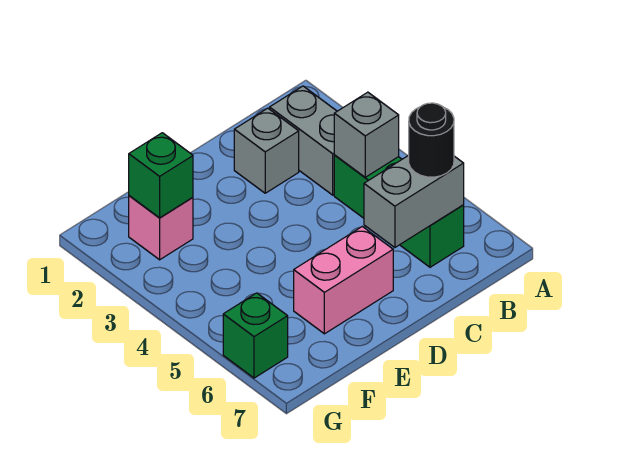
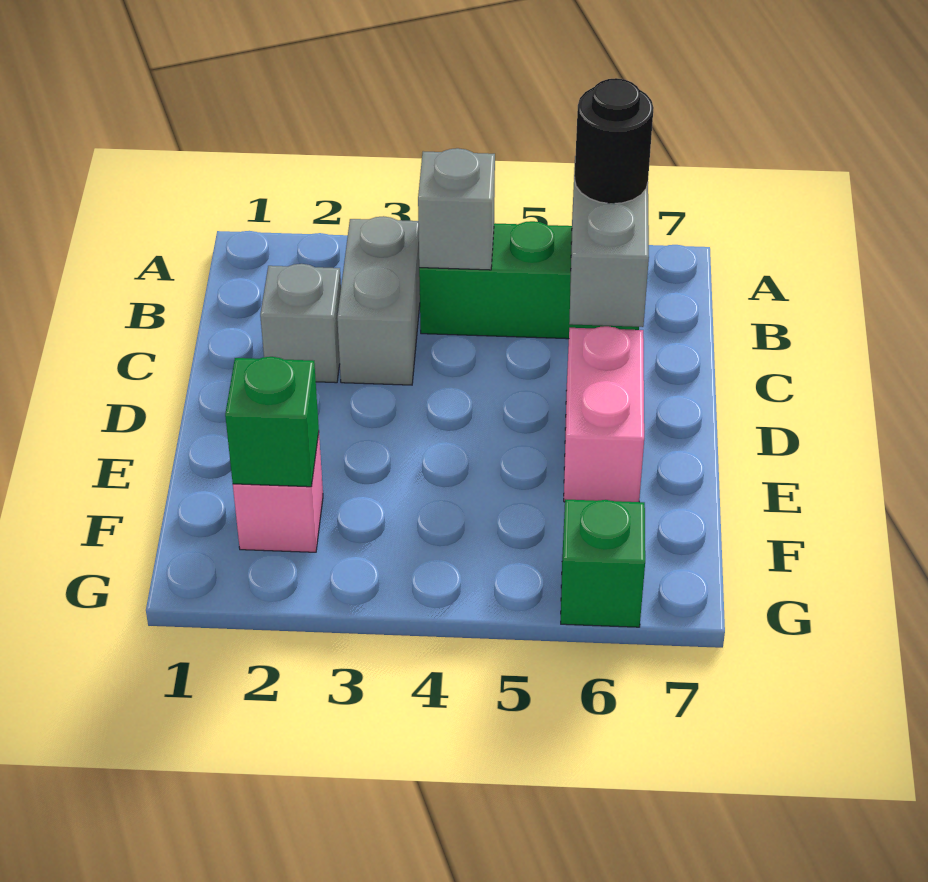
grey 1x2 brick [270,86,337,195] -> grey 1x2 brick turned to [337,216,420,385]

